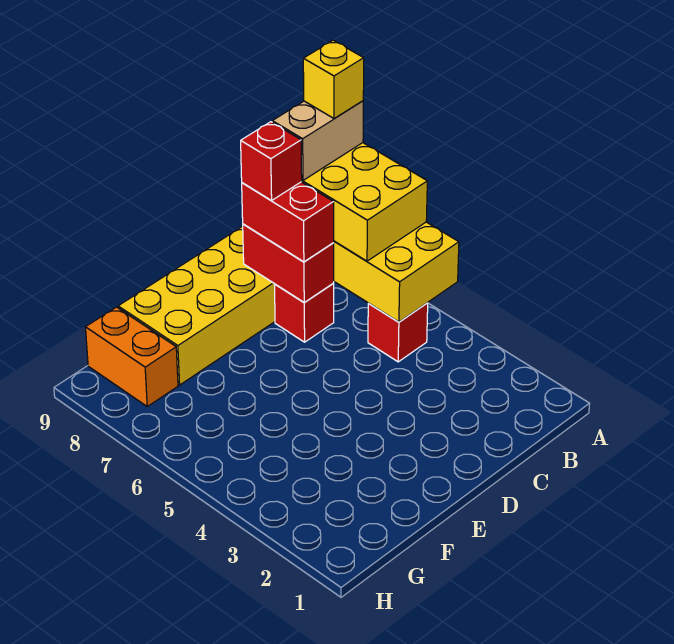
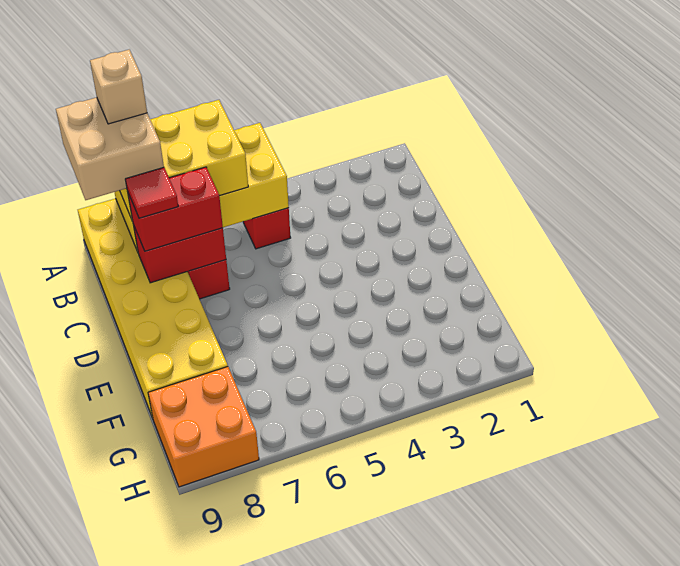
tan 1x2 brick [272,101,363,180] -> tan 2x2 brick [56,97,164,200]
yellow 1x1 brick [303,40,364,118] -> tan 1x1 brick [90,50,147,124]
red 1x1 brick [241,122,302,200] -> red 1x1 tile [125,167,178,218]
orange 1x2 brick [86,307,178,406] -> orange 2x2 brick [148,367,259,487]

